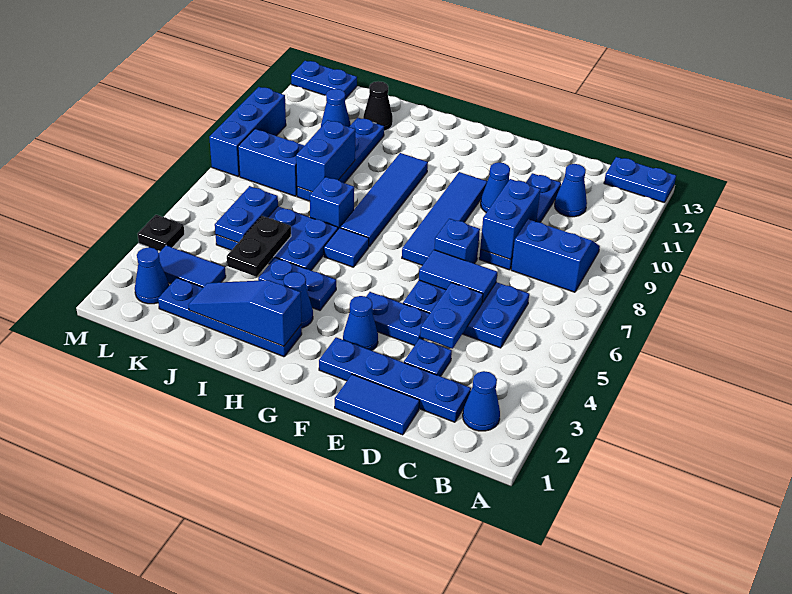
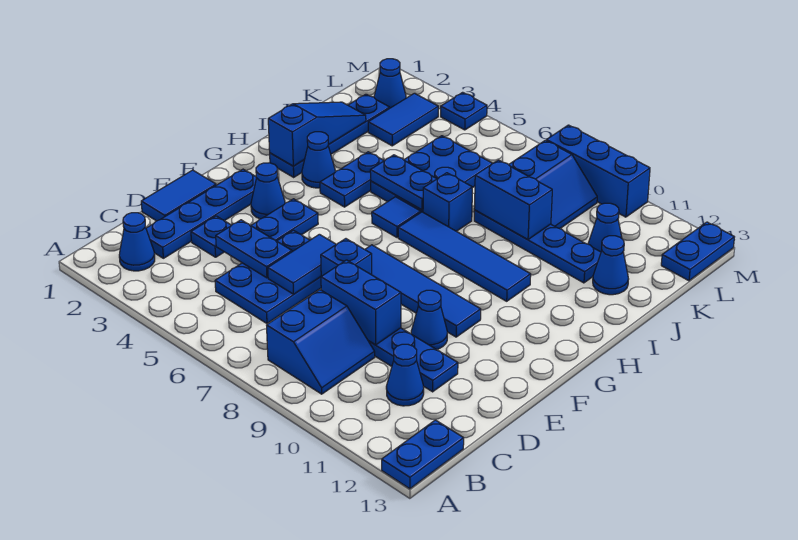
black 1x2 plate [227,216,291,277] -> none
black 1x1 cone [363,81,393,131] -> blue 1x1 cone [593,236,628,295]
blue 1x2 plate [215,186,278,242] -> blue 1x2 plate moved to [370,155,436,210]
black 1x1 plate [138,215,185,251] -> blue 1x1 plate [441,92,487,130]

